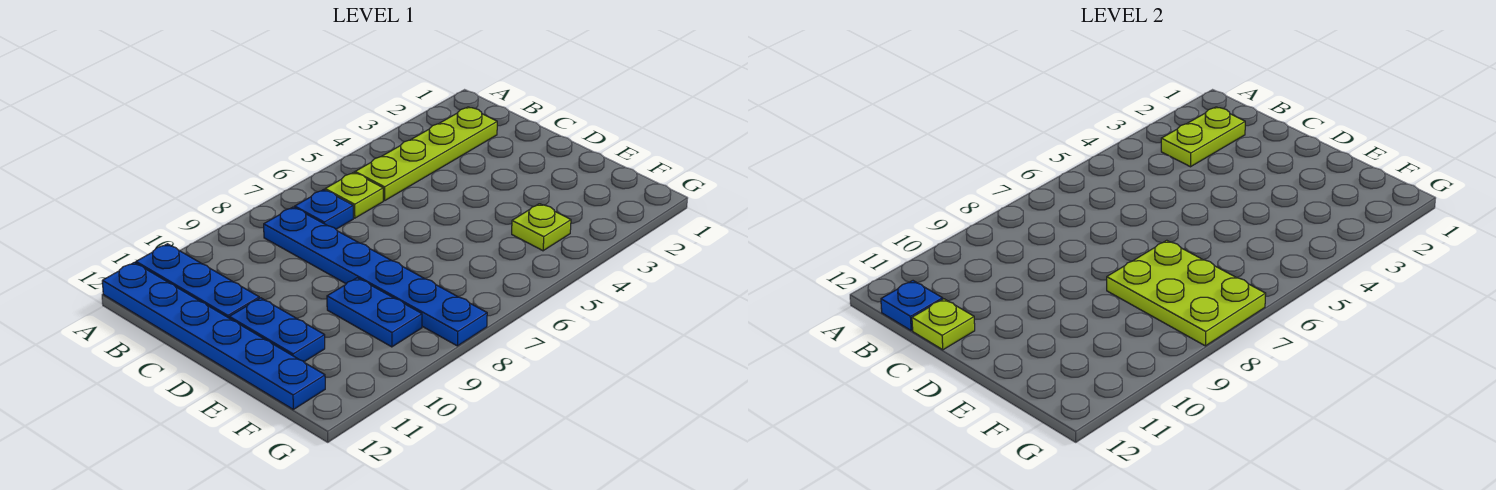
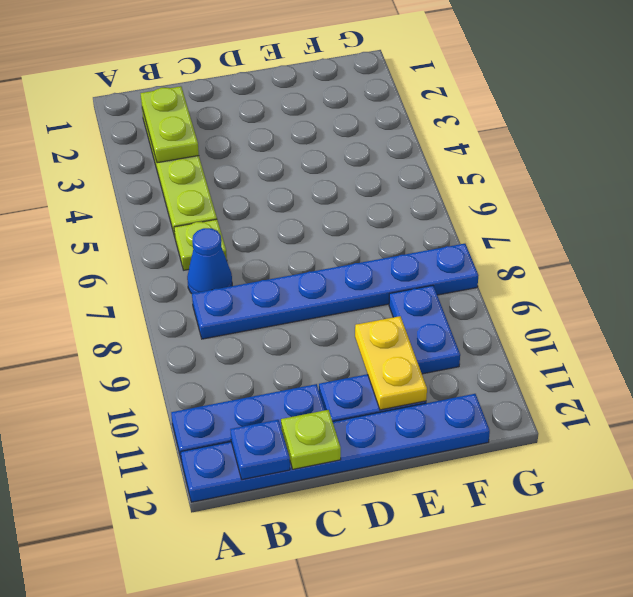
blue 1x1 plate [295,190,353,229] -> blue 1x1 cone [187,228,232,294]
lime 2x3 plate [1107,240,1266,346] -> none
blue 1x2 plate [327,278,422,347] -> blue 1x2 plate turned to [389,285,460,374]
none -> yellow 1x2 plate [355,316,427,410]
lime 1x1 plate [512,204,571,251] -> none

